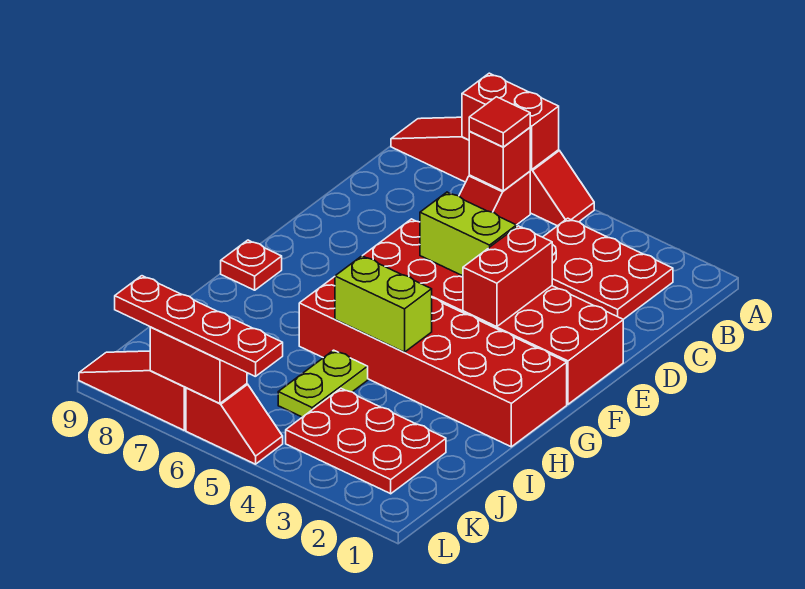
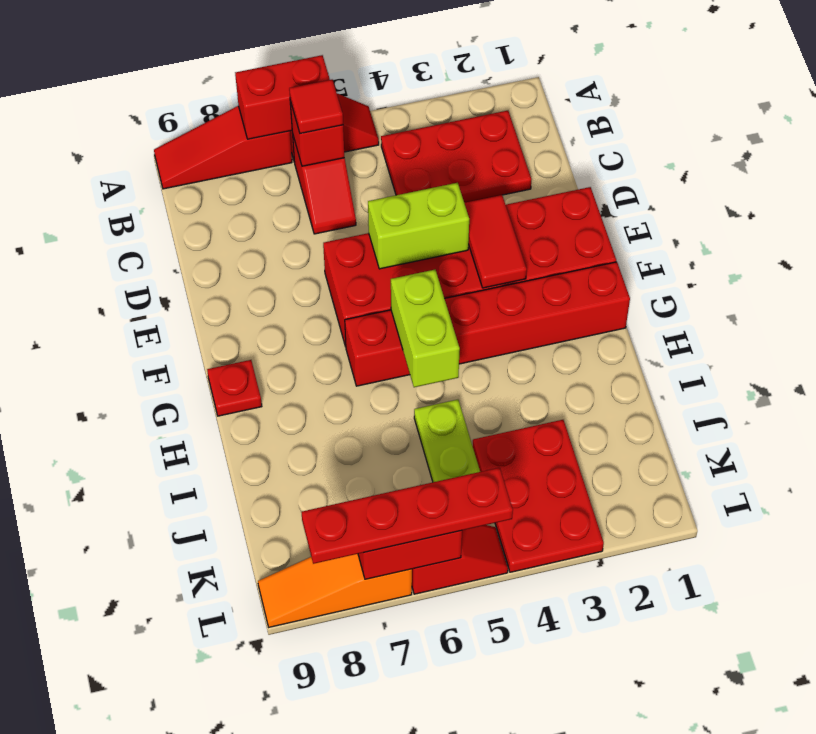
red 1x2 brick [463,226,552,327] -> red 1x2 tile [464,195,527,288]
red 2x6 brick [299,277,567,447] -> red 1x6 brick [345,262,630,386]
lime 1x2 brick [335,256,432,352] -> lime 1x2 brick turned to [391,270,460,387]
red 2x3 plate [286,389,446,494] -> red 2x3 plate turned to [473,420,604,572]
red 1x3 slope [79,351,186,430] -> orange 1x3 slope [258,554,412,627]

